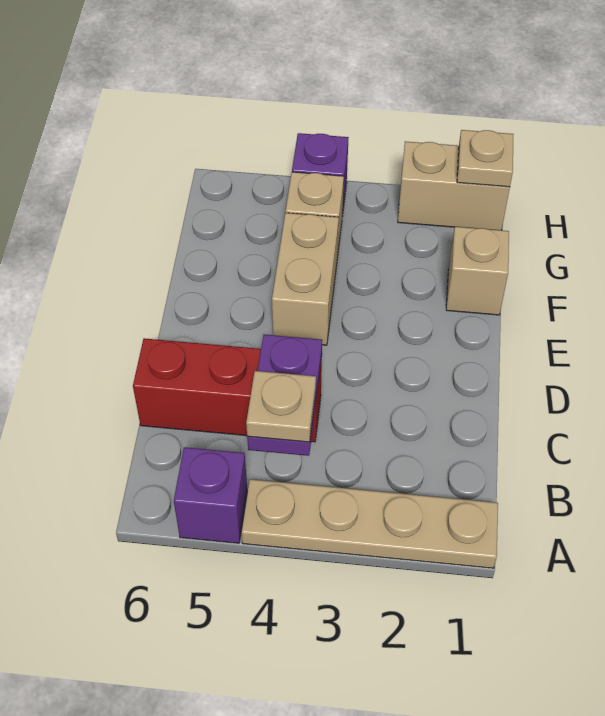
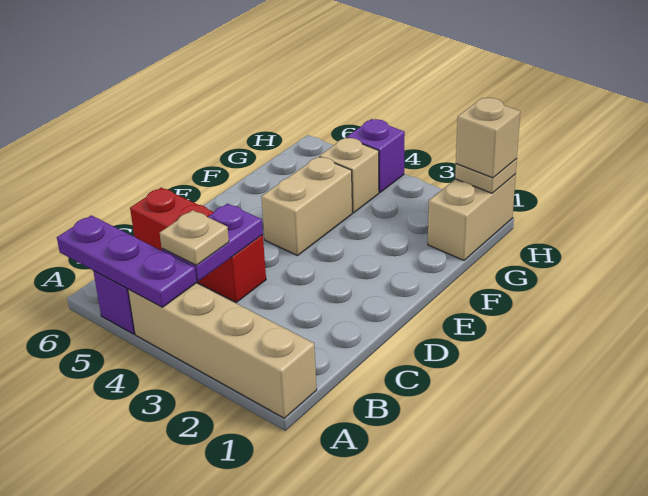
tan 1x4 plate [241,479,498,568] -> tan 1x4 brick [128,283,317,418]
none -> purple 1x3 plate [57,215,196,307]
tan 1x1 brick [446,227,509,315] -> tan 1x1 brick moved to [456,98,520,178]
tan 1x2 brick [398,141,510,230] -> tan 1x2 brick turned to [428,174,516,260]

